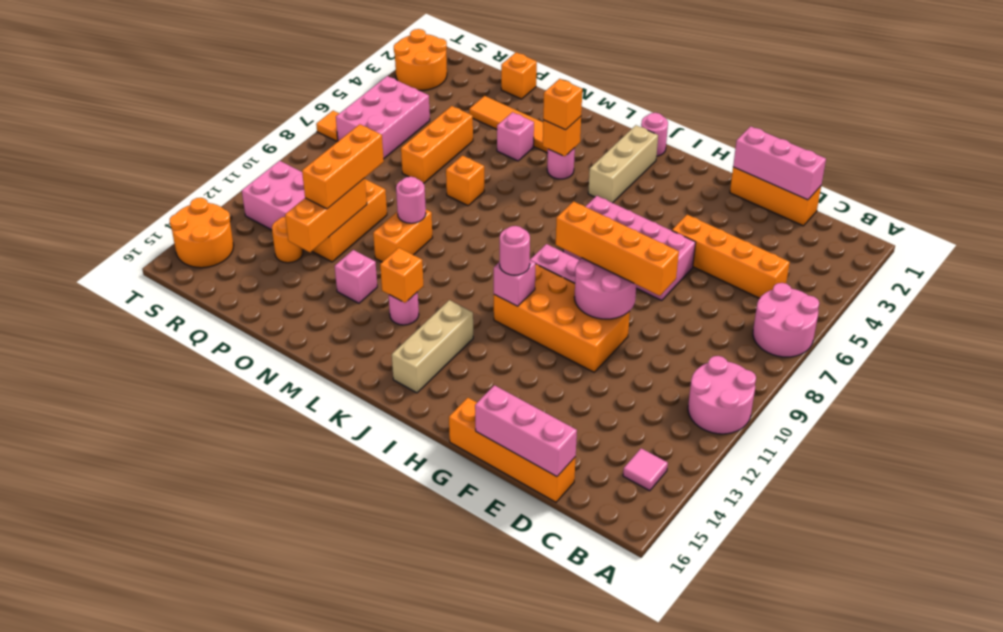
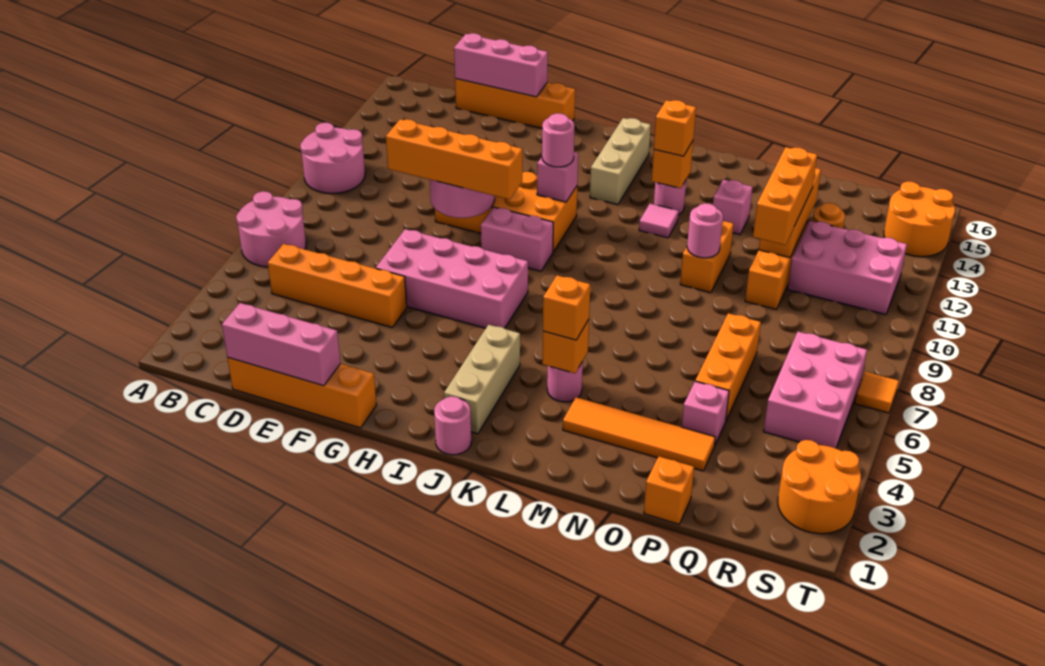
pink 1x1 tile [623,448,668,491] -> pink 1x1 tile moved to [639,204,679,238]
orange 1x3 brick [730,167,821,226] -> orange 1x4 brick [227,358,376,428]
pink 1x1 brick [497,112,534,161] -> pink 1x1 brick moved to [682,381,729,445]
orange 1x1 brick [446,156,484,206] -> orange 1x1 brick moved to [654,100,696,156]

